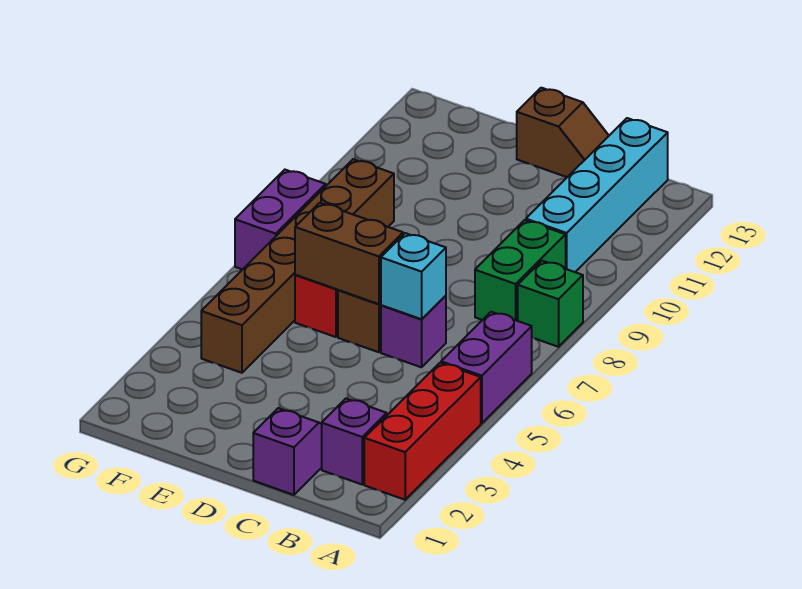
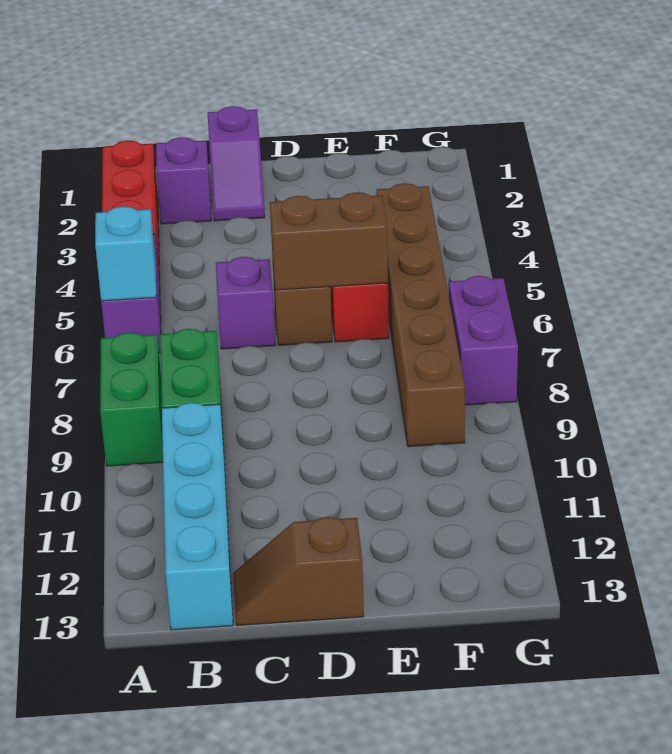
green 1x1 brick [518,261,583,347] -> green 1x2 brick [100,332,163,466]
cyan 1x1 brick [381,233,446,319] -> cyan 1x1 brick moved to [95,206,156,301]

